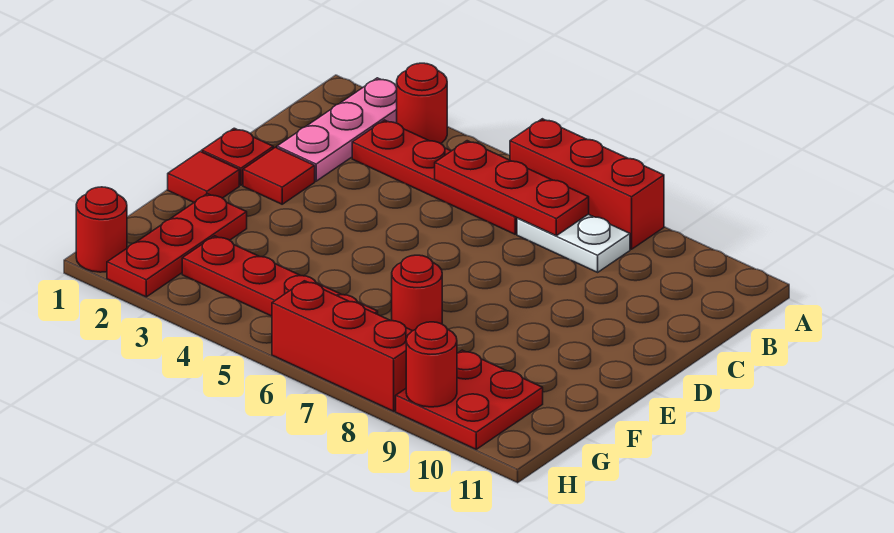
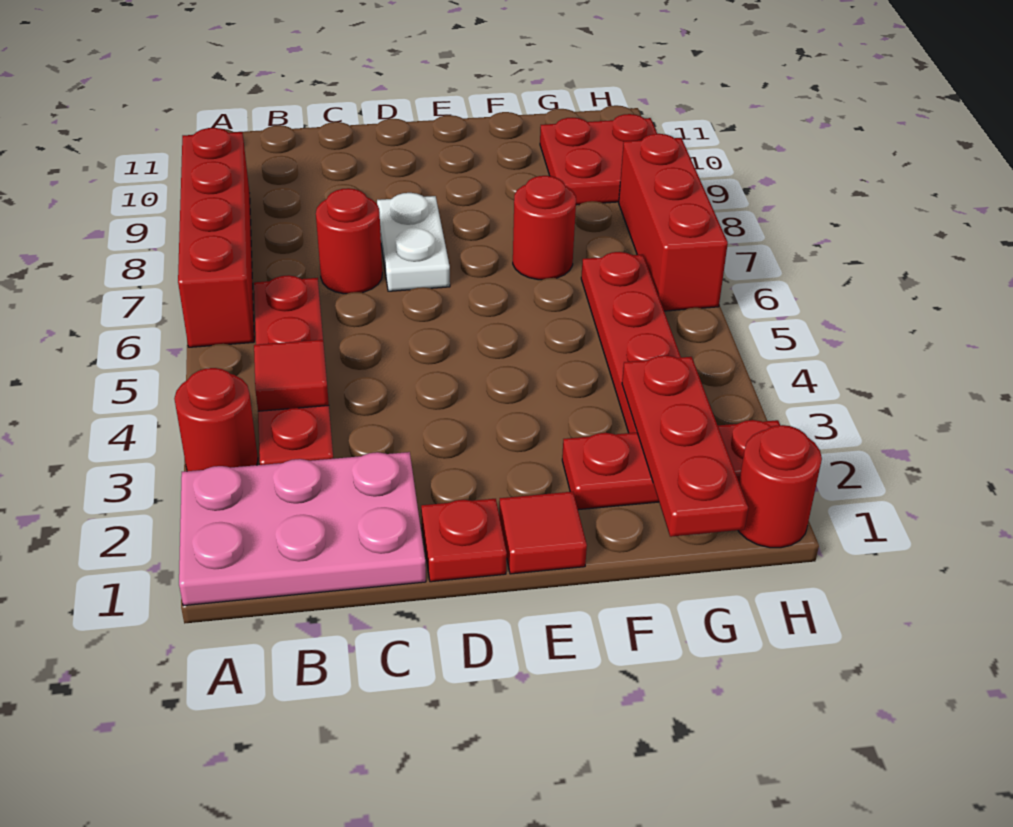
pink 1x3 plate [277,78,397,181] -> pink 2x3 plate [179,452,426,606]
red 1x3 brick [510,119,664,249] -> red 1x4 brick [178,128,254,347]
red 1x3 plate [435,141,589,236] -> red 1x3 plate moved to [622,355,748,537]
white 1x2 plate [517,214,630,272] -> white 1x2 plate moved to [377,193,450,291]
red 1x1 tile [243,147,315,204] -> red 1x1 tile moved to [254,340,329,411]
red 1x1 round brick [406,322,457,407] -> red 1x1 round brick moved to [316,188,382,294]

